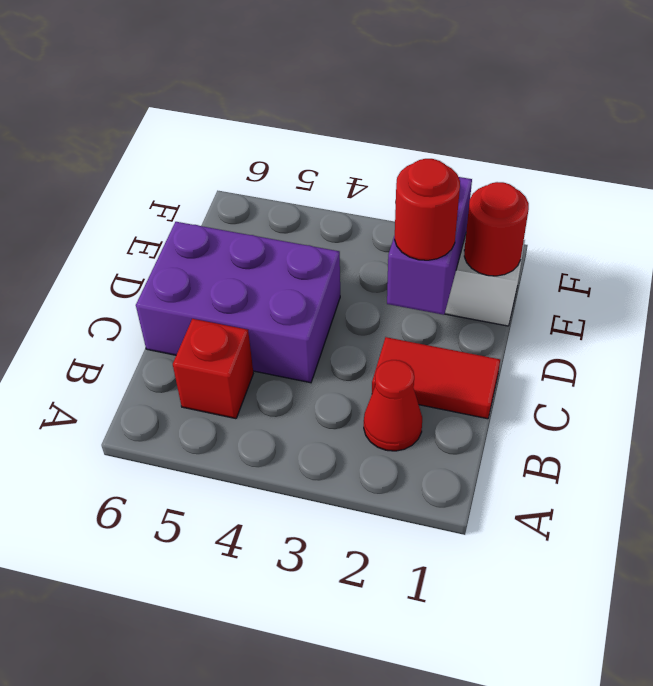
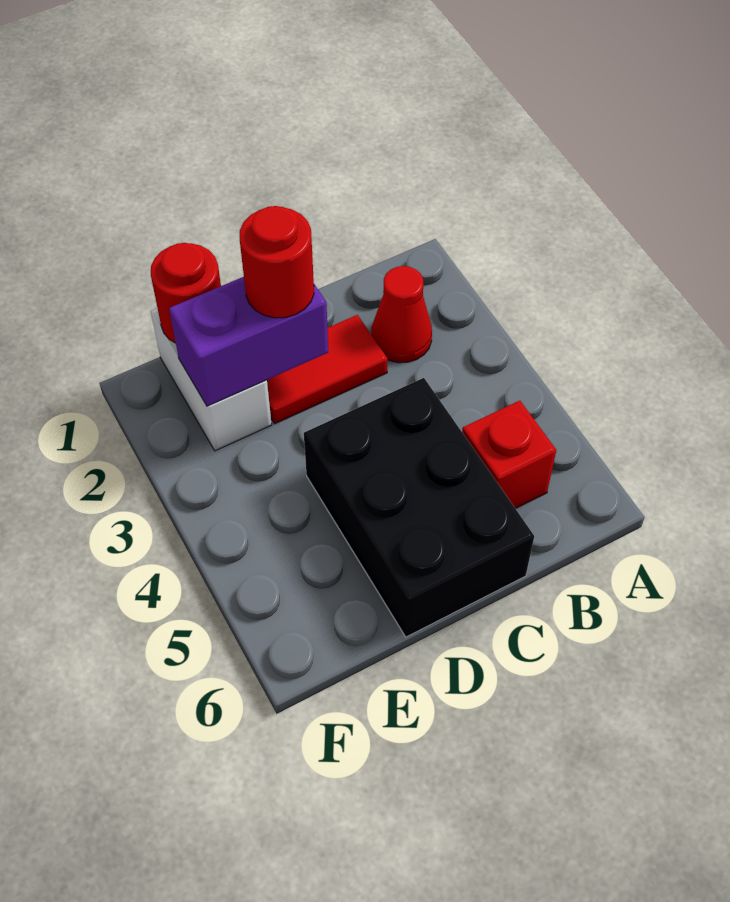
red 1x2 tile [372,337,500,419] -> red 1x2 tile turned to [267,315,388,424]
purple 2x3 brick [136,222,340,383] -> black 2x3 brick [304,378,534,637]

